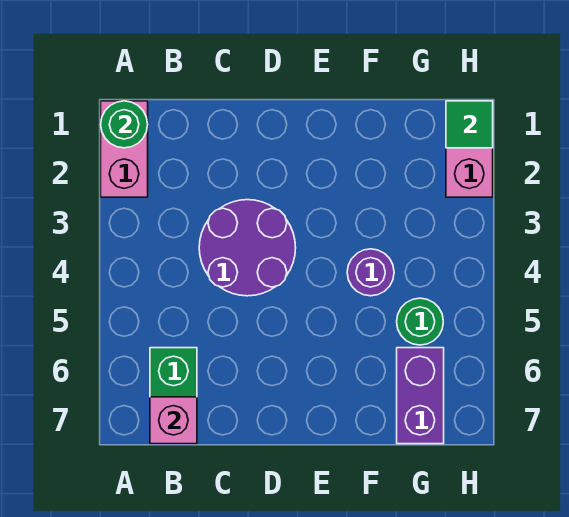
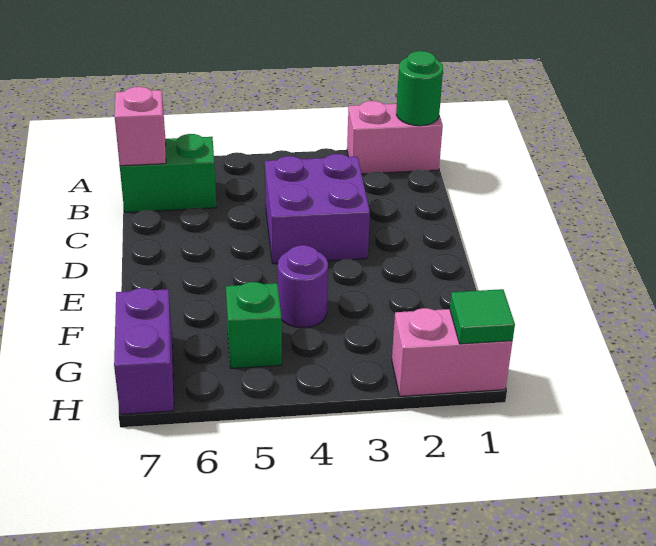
purple 2x2 round brick [199,200,296,296] -> purple 2x2 brick [265,154,370,264]
green 1x1 round brick [397,298,443,345] -> green 1x1 brick [226,282,282,369]
purple 1x2 brick [397,348,444,444] -> purple 1x2 brick turned to [114,288,174,414]

